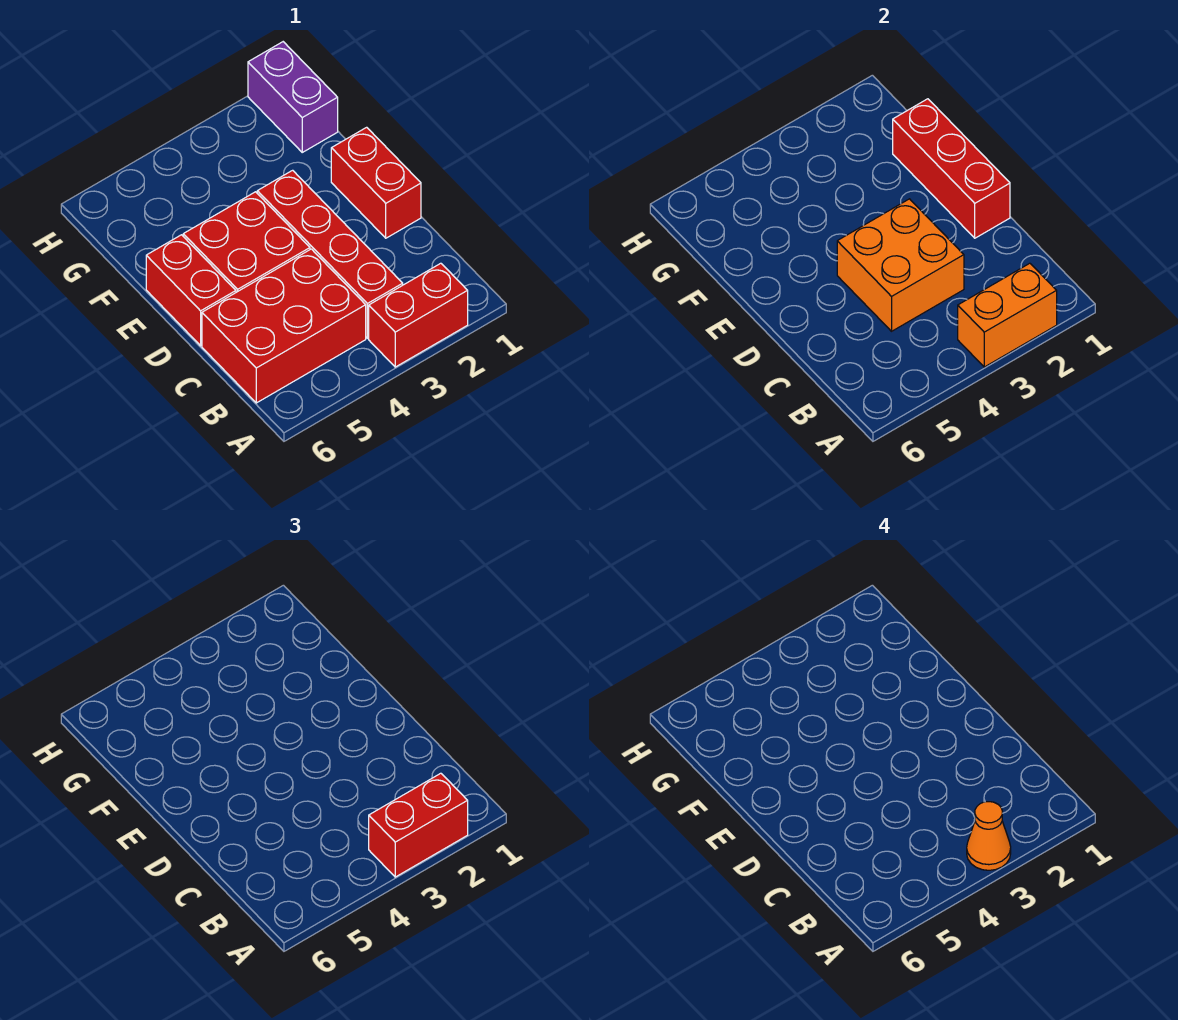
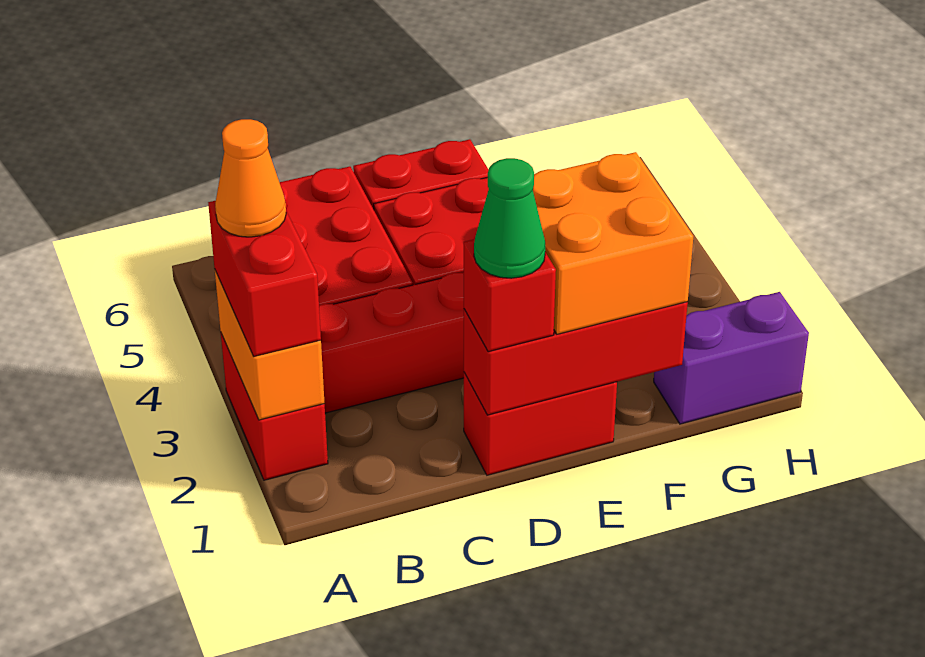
orange 2x2 brick [837,199,964,331] -> orange 2x2 brick moved to [533,152,693,334]
none -> red 1x1 brick [464,239,556,352]
none -> green 1x1 cone [474,158,545,278]

